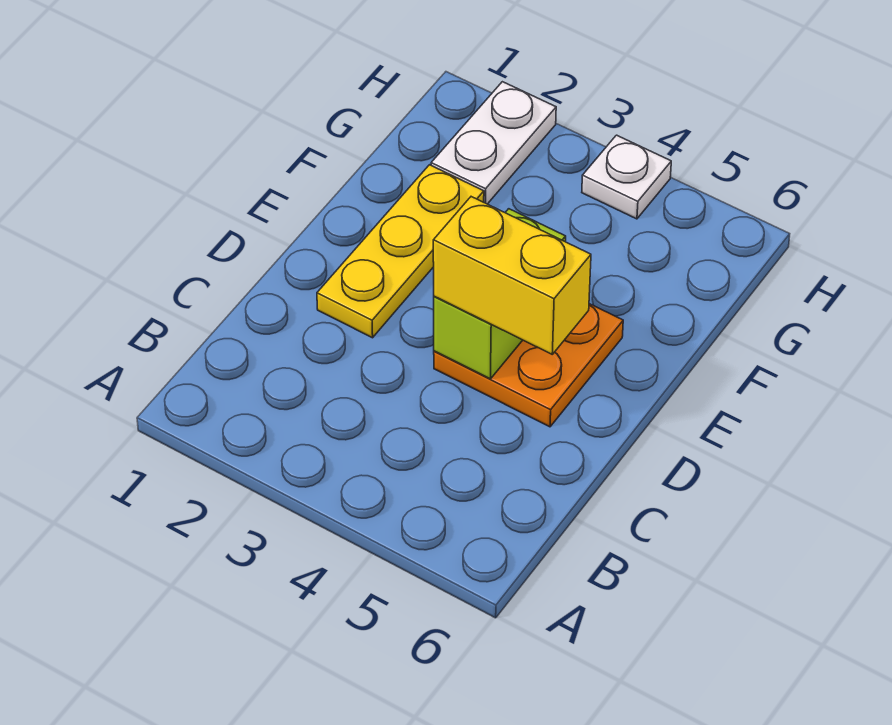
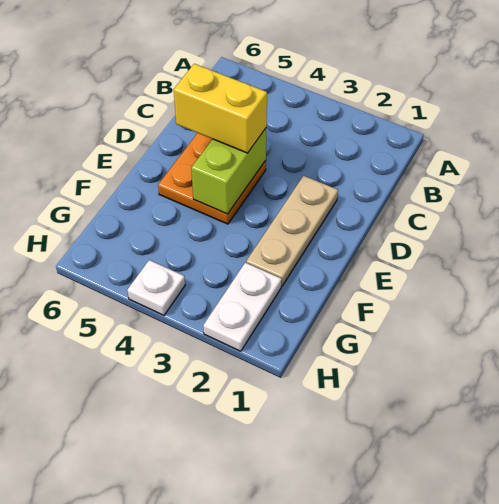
yellow 1x3 plate [317,165,484,338] -> tan 1x3 plate [246,176,338,286]

